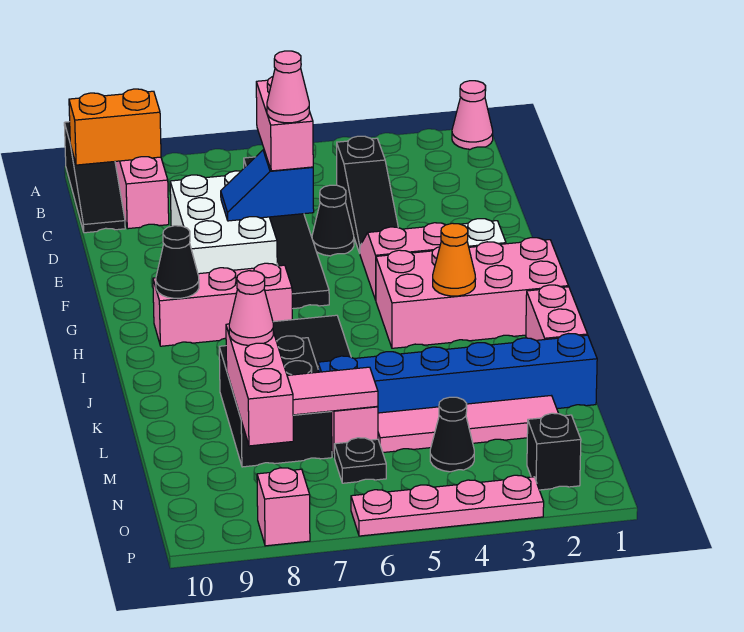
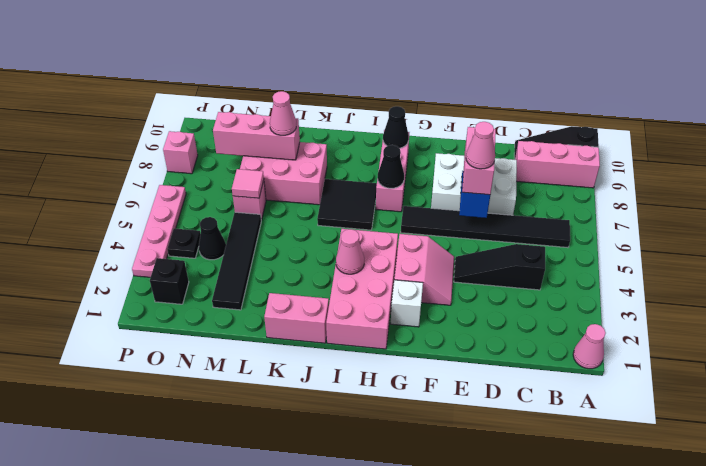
orange 1x2 brick [69,89,161,165] -> none
pink 1x2 brick [256,77,313,171] -> pink 1x2 brick turned to [462,127,496,195]
black 1x1 cone [312,185,354,256] -> black 1x1 cone moved to [378,145,404,188]
orange 1x1 cone [433,223,476,296] -> pink 1x1 cone [336,229,364,274]
black 2x3 brick [219,336,332,467] -> pink 2x3 brick [240,142,327,205]
blue 1x6 brick [318,334,597,413] -> none
pink 1x4 tile [378,396,559,452] -> black 1x4 tile [212,212,261,310]
pink 1x2 tile [287,367,378,415] -> pink 1x1 tile [232,169,264,198]
black 1x1 plate [334,438,386,483] -> black 1x1 plate moved to [167,228,200,258]

